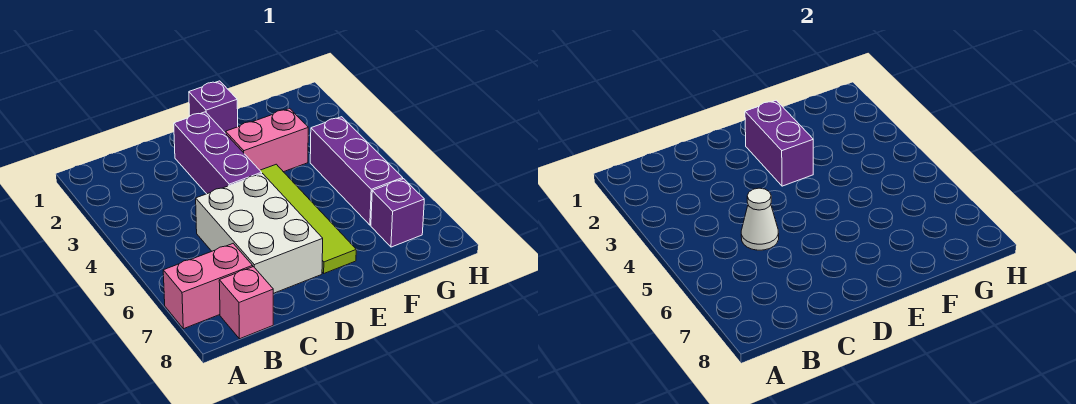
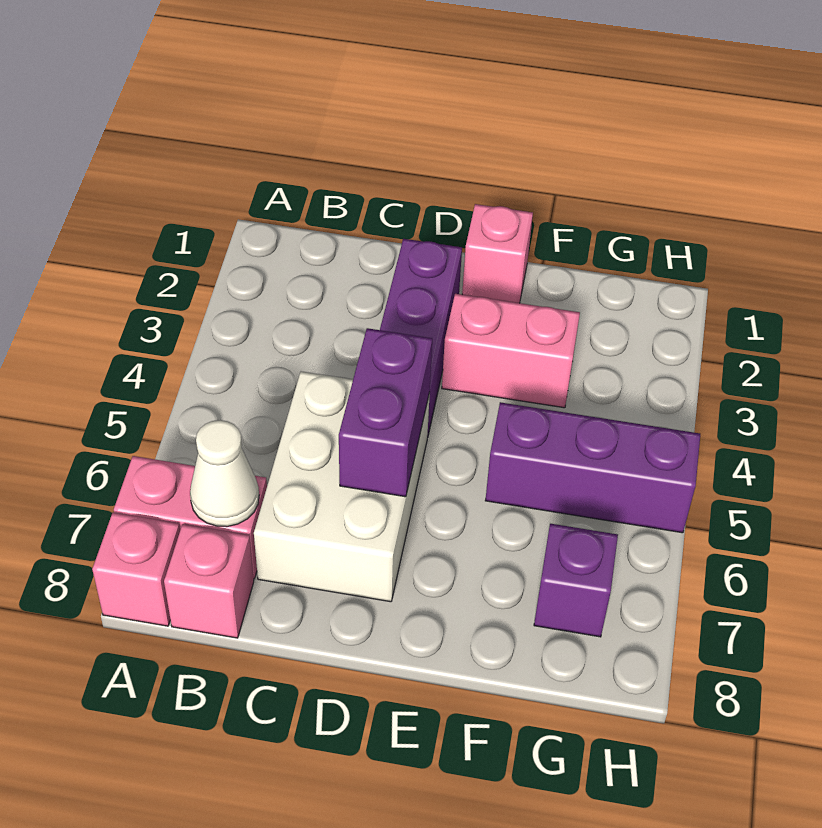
none -> pink 1x1 brick [92,513,180,626]
white 1x1 cone [741,188,779,250] -> white 1x1 cone moved to [190,420,259,527]
purple 1x1 brick [189,81,238,133] -> pink 1x1 brick [462,204,533,303]
purple 1x2 brick [745,100,813,186] -> purple 1x2 brick moved to [339,328,432,497]
lime 1x4 tile [260,164,356,273] -> none
purple 1x3 brick [310,117,403,225] -> purple 1x3 brick turned to [485,402,700,533]

